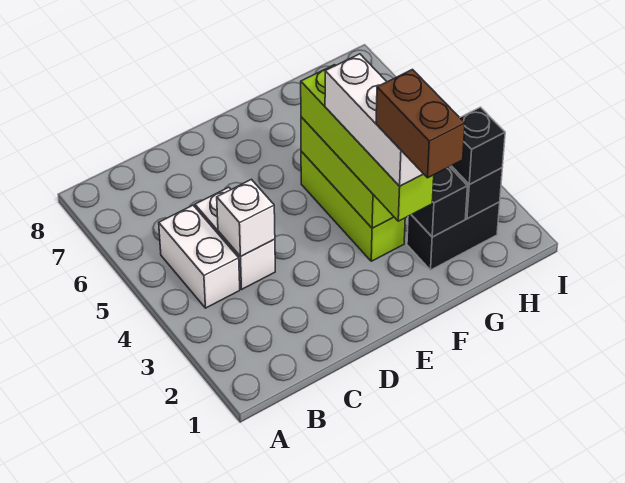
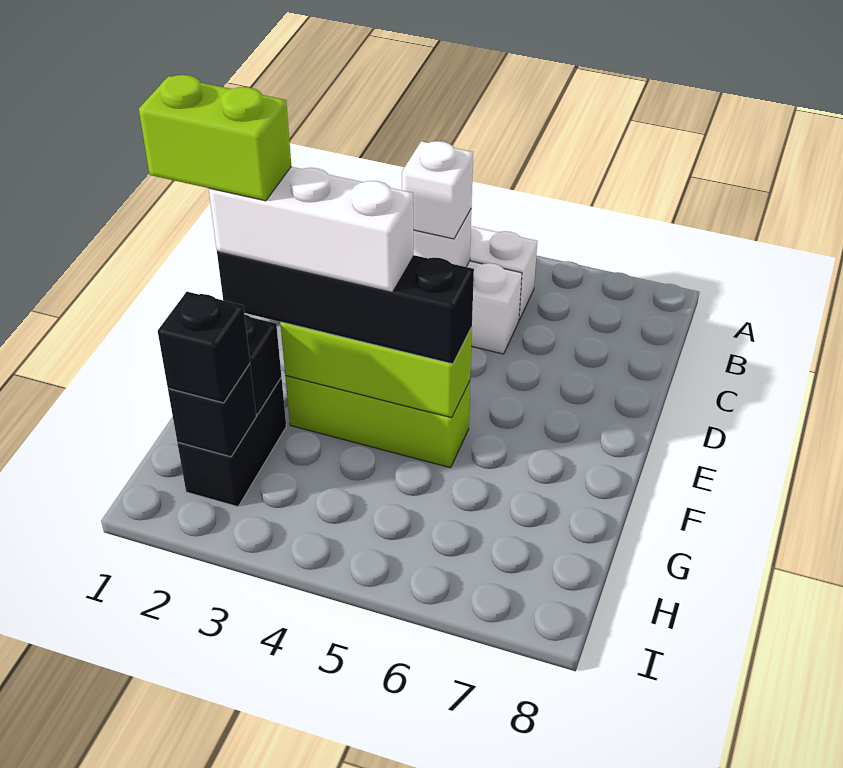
none -> white 1x1 brick [402,141,473,239]
brown 1x2 brick [376,69,465,178] -> lime 1x2 brick [139,75,291,201]
lime 1x4 brick [301,65,434,221] -> black 1x4 brick [217,251,474,364]

